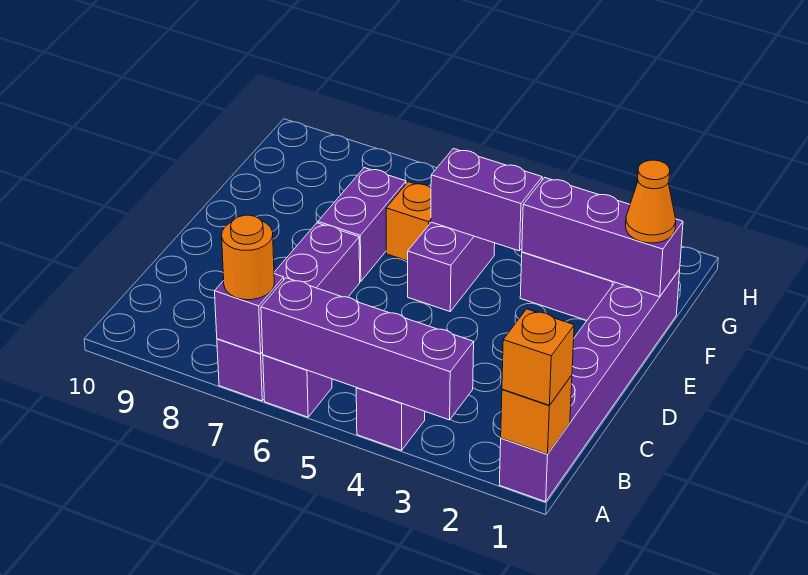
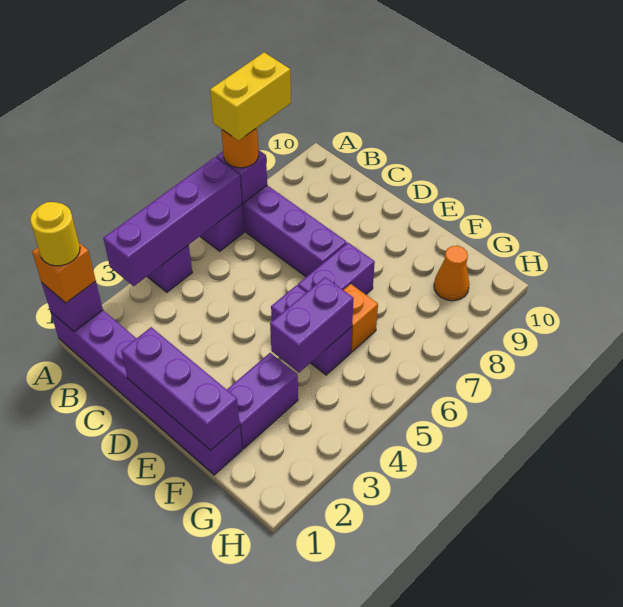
orange 1x1 brick [501,375,572,454] -> purple 1x1 brick [42,281,103,332]
none -> yellow 1x1 round brick [30,202,80,266]
none -> yellow 1x2 brick [210,53,291,141]
purple 1x2 brick [318,168,406,281] -> purple 1x2 brick turned to [298,243,375,294]
purple 1x3 brick [522,178,683,297] -> purple 1x3 brick turned to [121,327,240,450]
orange 1x1 cone [626,160,676,243] -> orange 1x1 cone moved to [434,246,469,301]

